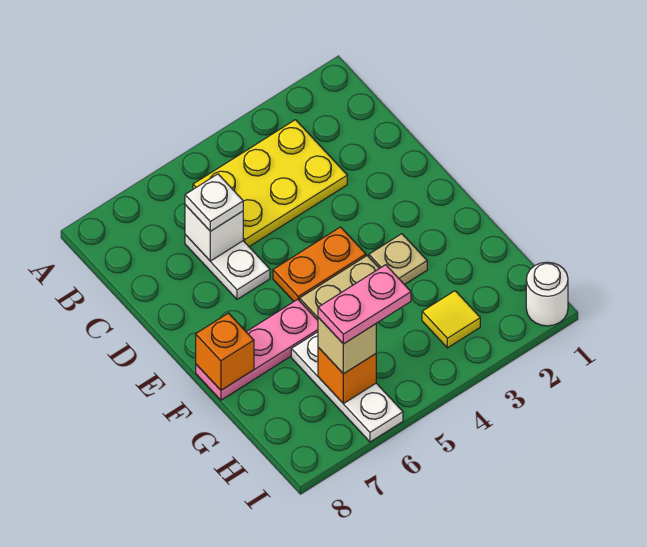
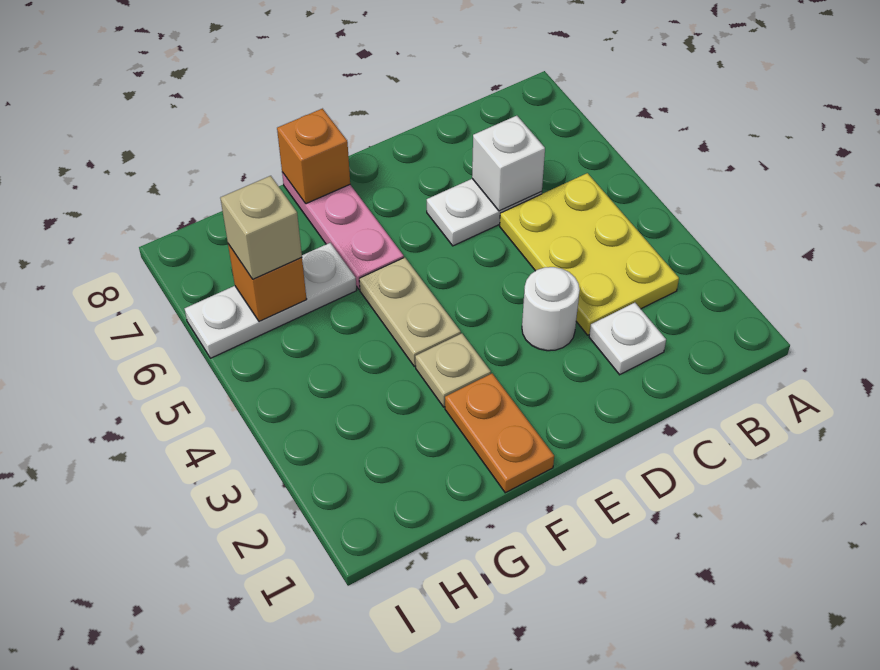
white 1x1 plate [185,174,243,231] -> white 1x1 plate moved to [589,303,666,375]
orange 1x2 plate [273,227,366,301] -> orange 1x2 plate moved to [445,374,554,493]
yellow 1x1 tile [422,291,480,348] -> none
pink 1x2 plate [318,265,411,344] -> none
white 1x1 round brick [526,262,568,326] -> white 1x1 round brick moved to [522,267,580,351]

